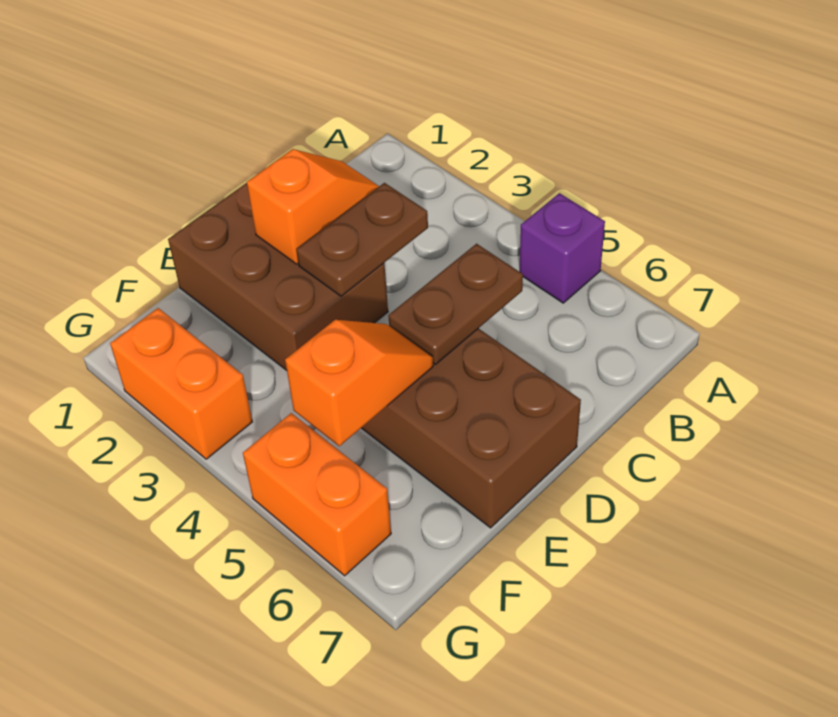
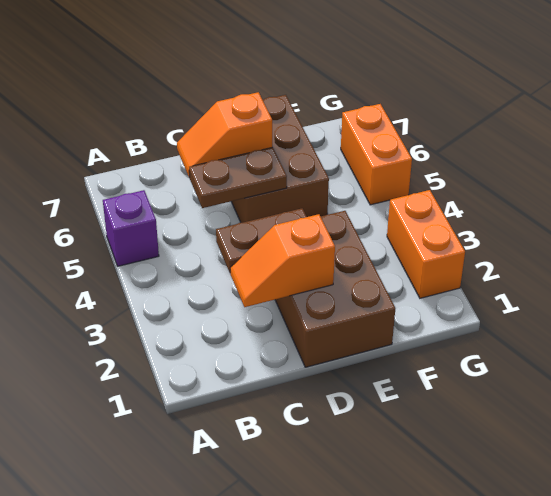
orange 1x2 slope [285,320,433,446] -> orange 1x2 slope moved to [177,92,272,177]

